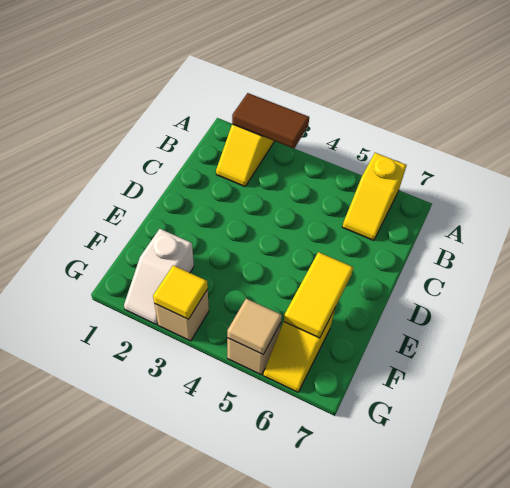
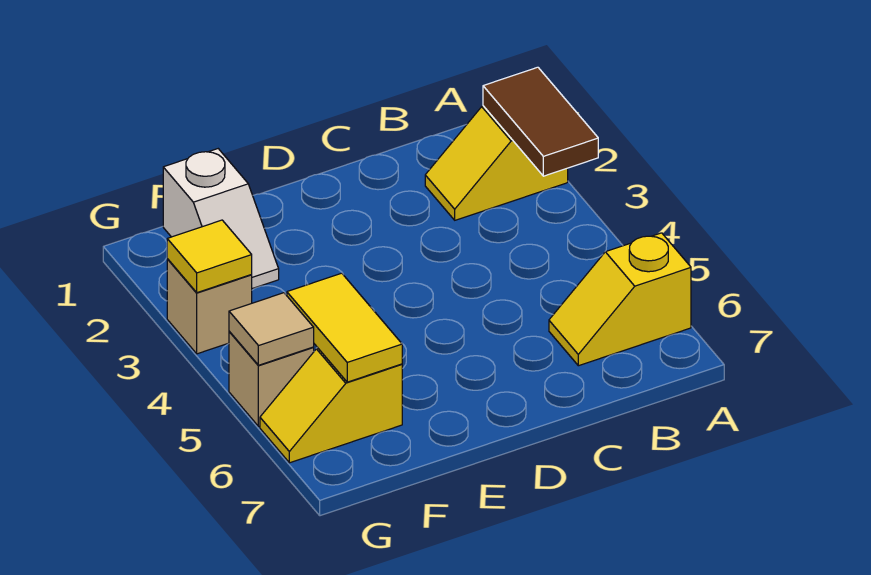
yellow 1x2 tile [284,252,353,338] -> yellow 1x2 tile turned to [287,273,402,382]
white 1x2 slope [124,229,194,324] -> white 1x2 slope turned to [163,149,279,289]

